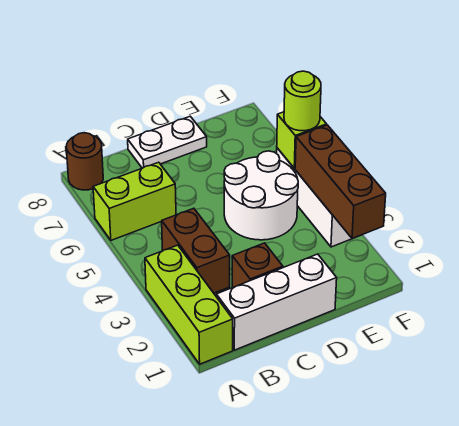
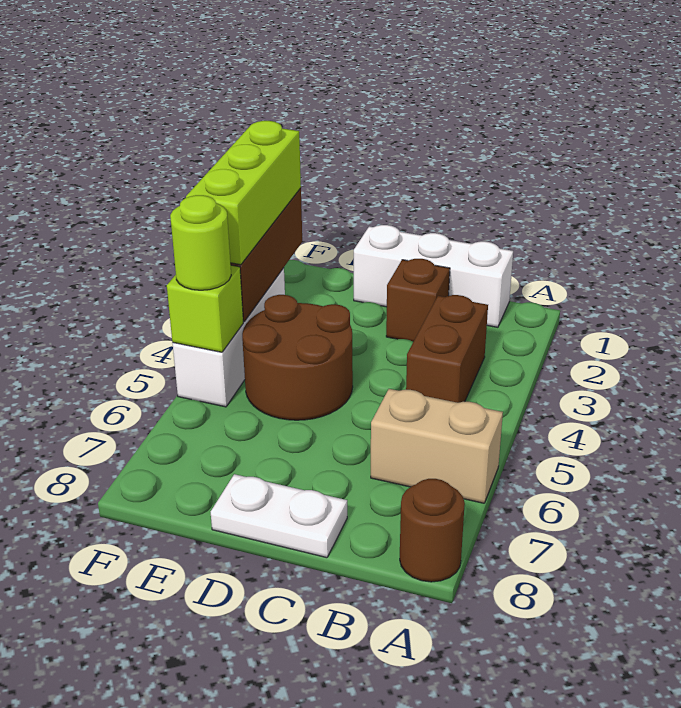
lime 1x3 brick [145,245,233,364] -> lime 1x3 brick moved to [186,121,301,265]
lime 1x2 brick [93,162,176,240] -> tan 1x2 brick [371,389,503,503]
white 2x2 round brick [224,151,298,240] -> brown 2x2 round brick [242,295,353,420]

